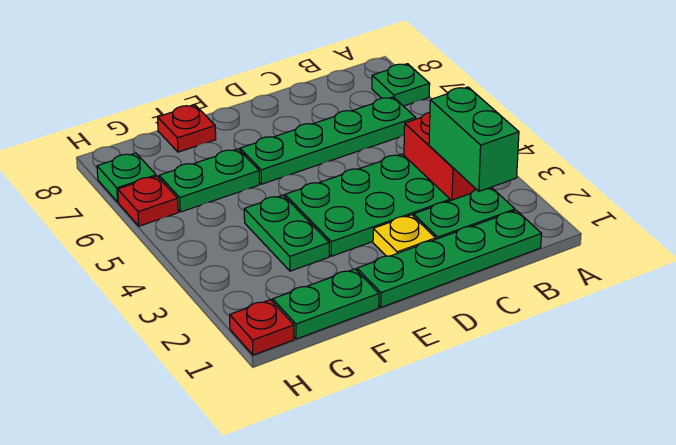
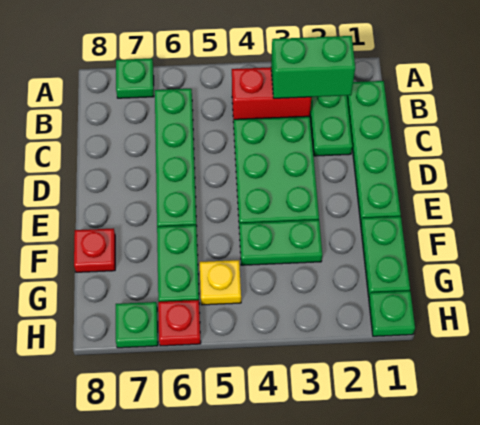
yellow 1x1 plate [373,215,436,256] -> yellow 1x1 plate moved to [200,260,241,305]
red 1x1 plate [230,300,294,355] -> green 1x1 plate [369,291,415,336]

